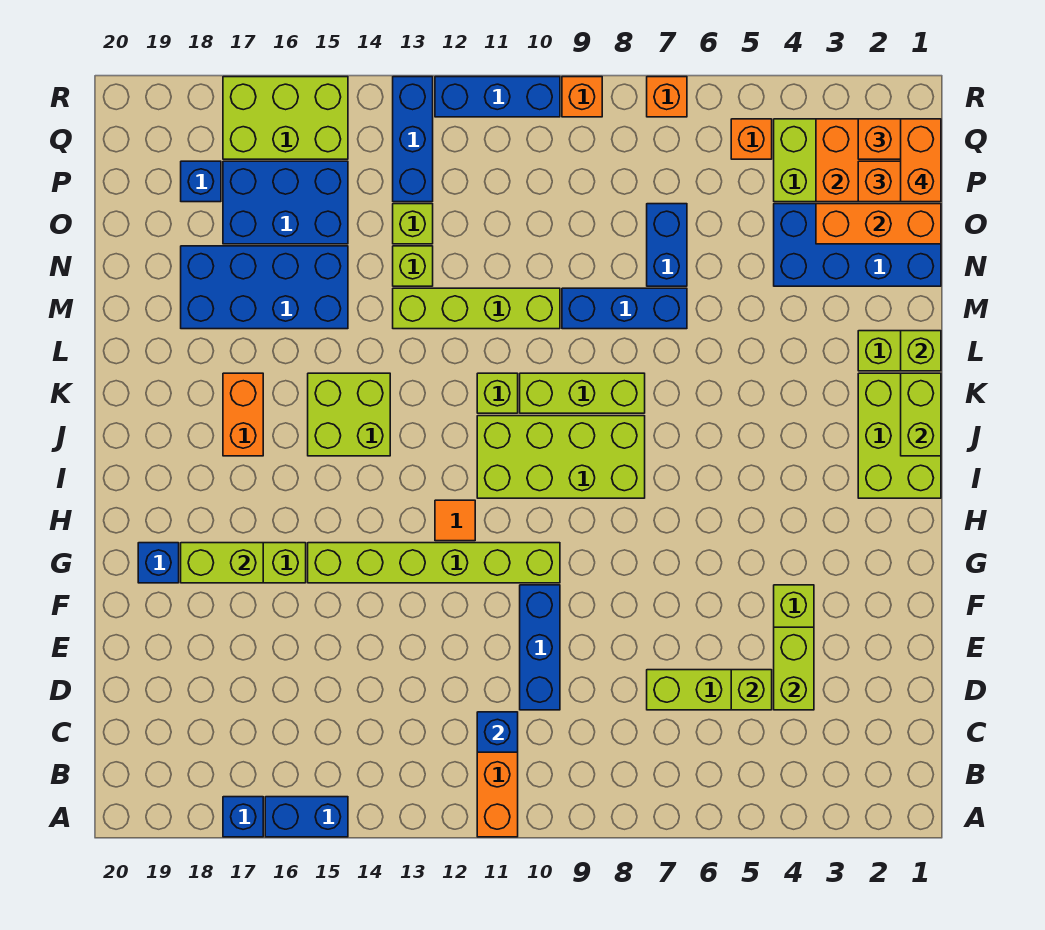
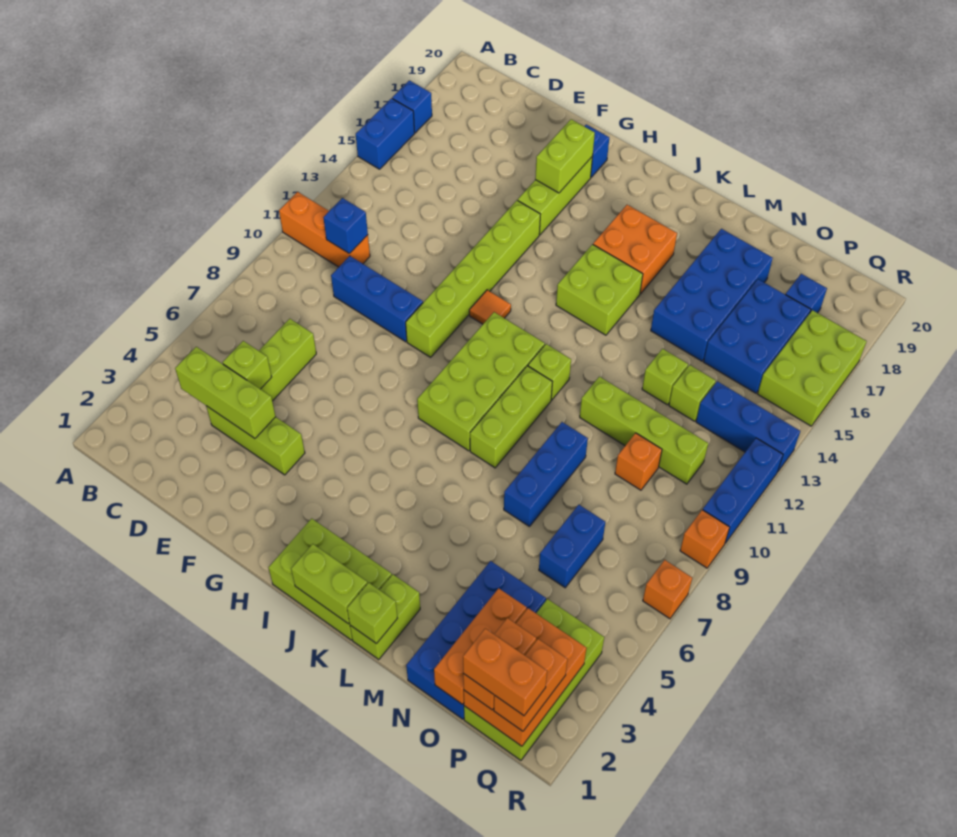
lime 1x2 brick [774,627,814,710] -> lime 1x3 brick [175,347,276,438]
orange 1x2 brick [223,373,263,456] -> orange 2x2 brick [593,205,677,294]
lime 1x4 brick [393,288,560,329] -> lime 1x4 brick turned to [580,377,708,484]
blue 1x2 brick [647,204,687,286] -> blue 1x2 brick turned to [539,505,605,588]
orange 1x1 brick [731,119,772,159] -> orange 1x1 brick moved to [615,433,662,490]

